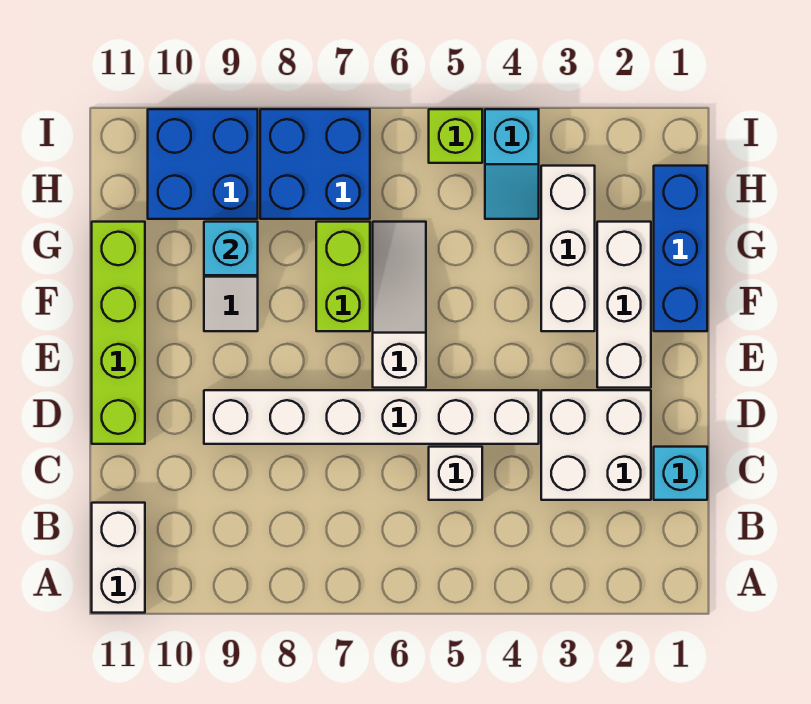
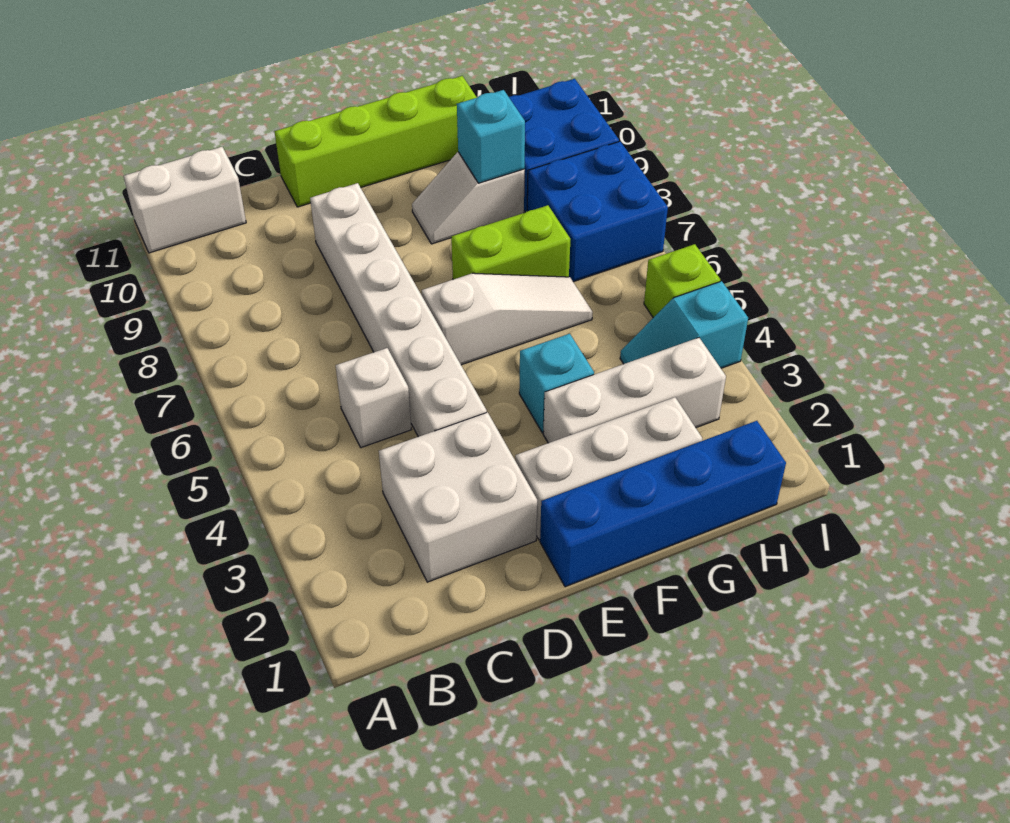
cyan 1x1 brick [654,447,707,500] -> cyan 1x1 brick moved to [519,334,594,433]
blue 1x3 brick [654,166,707,331] -> blue 1x4 brick [540,421,786,587]

